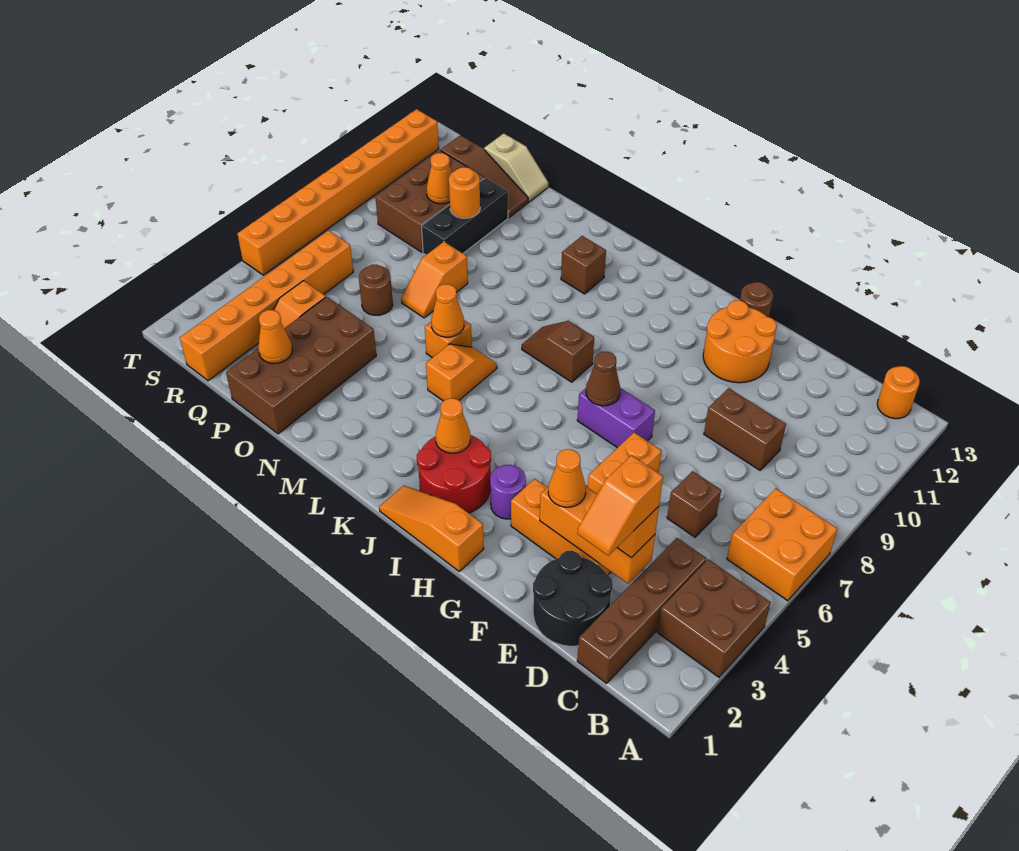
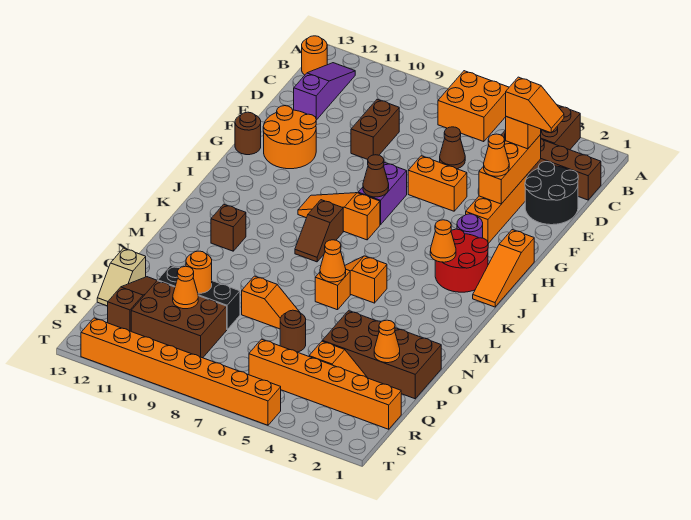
none -> purple 1x3 slope [294,63,355,120]
brown 1x1 brick [667,471,721,537] -> brown 1x1 cone [440,127,465,169]
none -> orange 1x3 slope [298,193,380,240]
tan 1x2 slope [484,134,548,202] -> tan 1x2 slope turned to [97,248,146,306]

